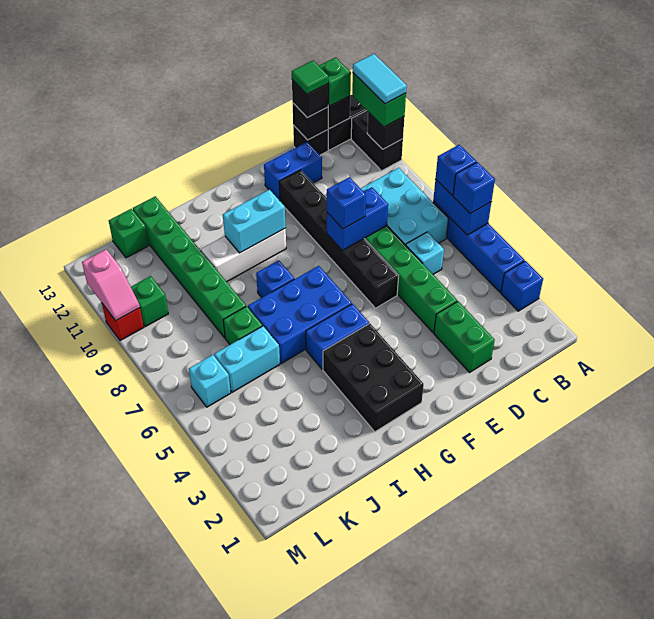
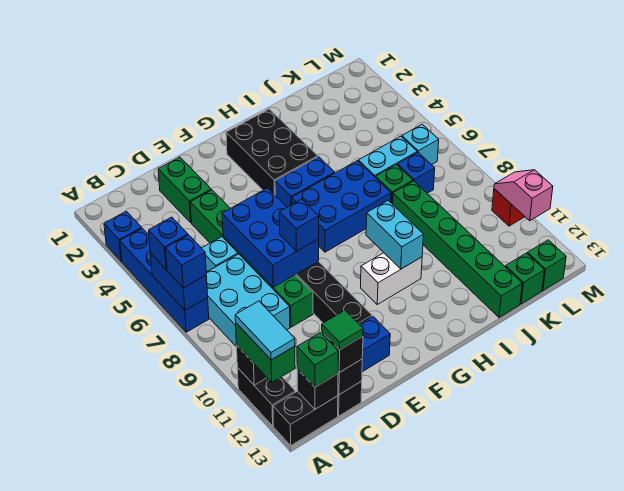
blue 1x2 brick [327,187,388,250] -> blue 2x3 brick [222,188,319,287]
white 1x3 brick [201,228,286,282] -> white 1x2 brick [360,253,422,304]
cyan 1x2 brick [223,190,286,253] -> cyan 1x2 brick turned to [366,201,424,269]
blue 1x1 brick [256,260,294,298] -> blue 1x1 brick moved to [397,152,435,193]
green 1x1 brick [131,276,168,327] -> green 1x1 brick moved to [527,240,566,291]

